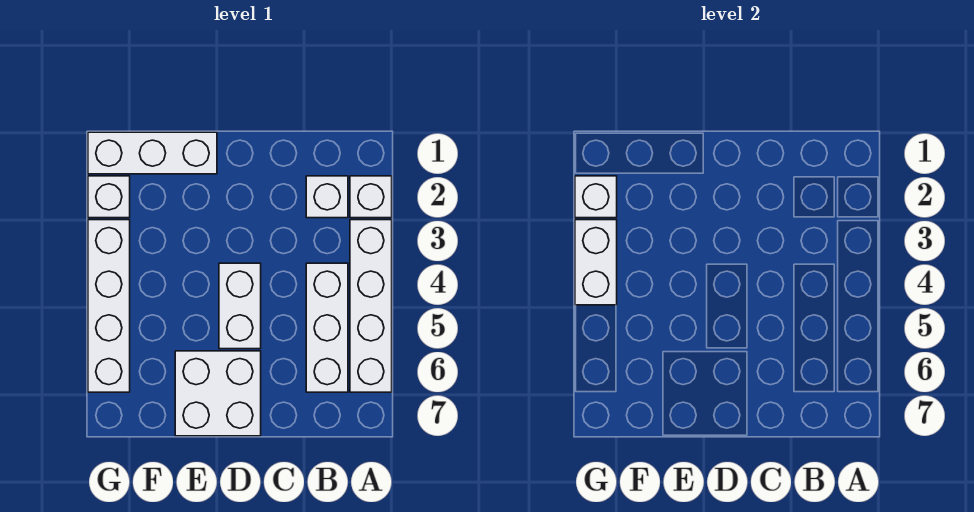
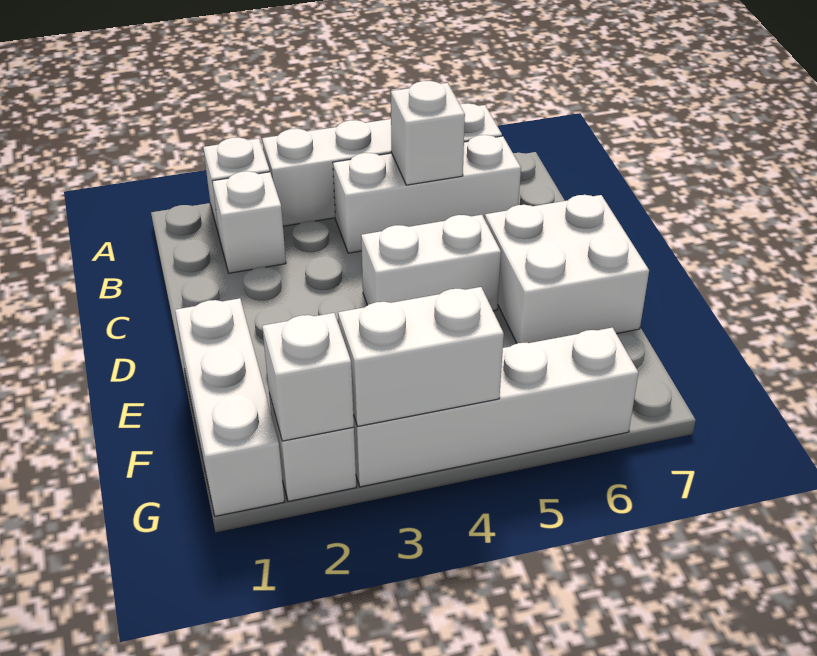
none -> white 1x1 brick [391,81,465,185]

